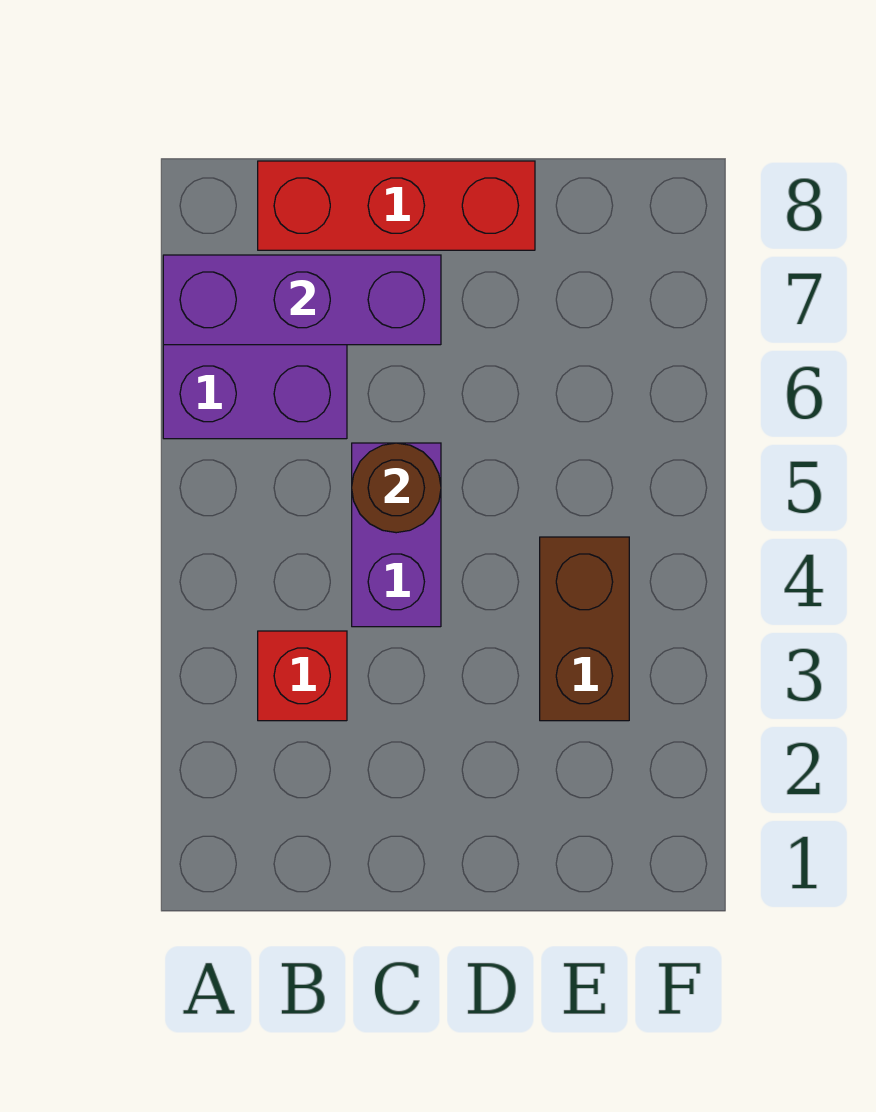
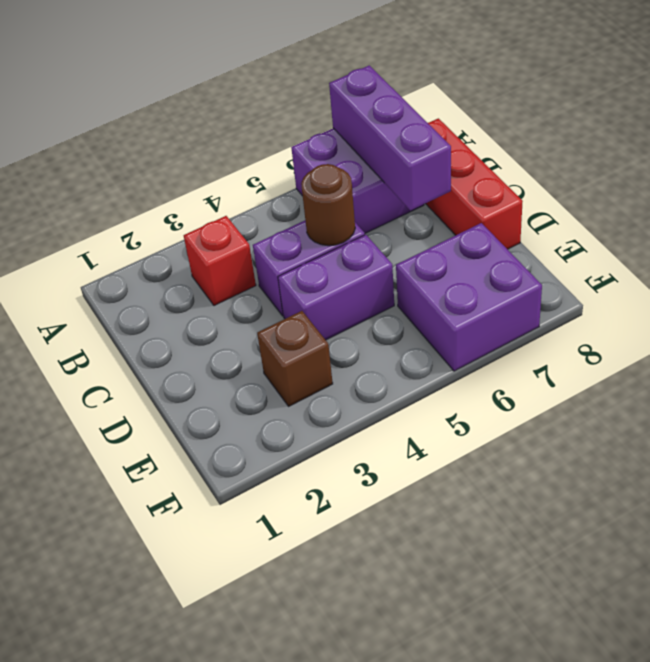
none -> purple 1x2 brick [278,235,394,340]
brown 1x2 brick [540,537,629,721] -> brown 1x1 brick [257,311,333,406]
none -> purple 2x2 brick [396,223,542,371]

